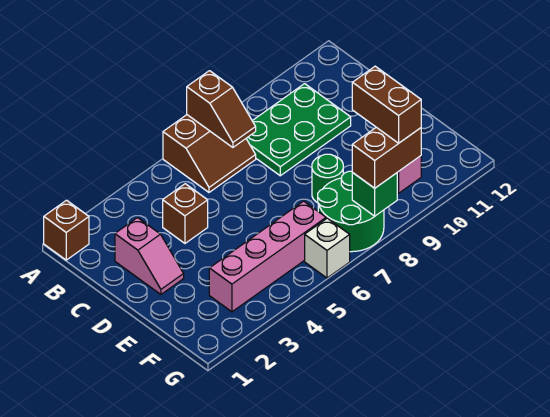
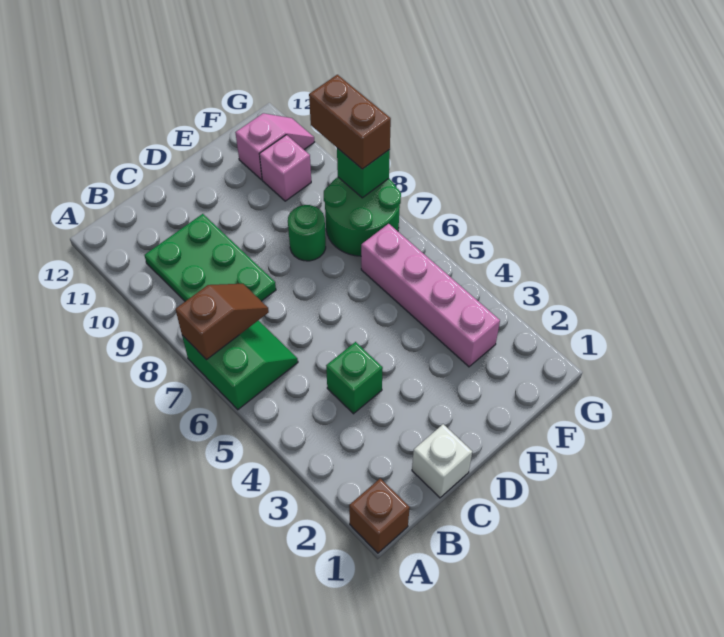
brown 2x2 slope [163,115,256,192] -> green 2x2 slope [182,320,298,410]
pink 1x2 slope [115,218,184,294] -> pink 1x2 slope moved to [235,113,314,180]
brown 1x1 brick [163,184,208,243] -> green 1x1 brick [326,342,383,414]
brown 1x2 brick [352,66,421,143] -> none
white 1x1 brick [305,218,350,278] -> white 1x1 brick moved to [412,424,472,498]

